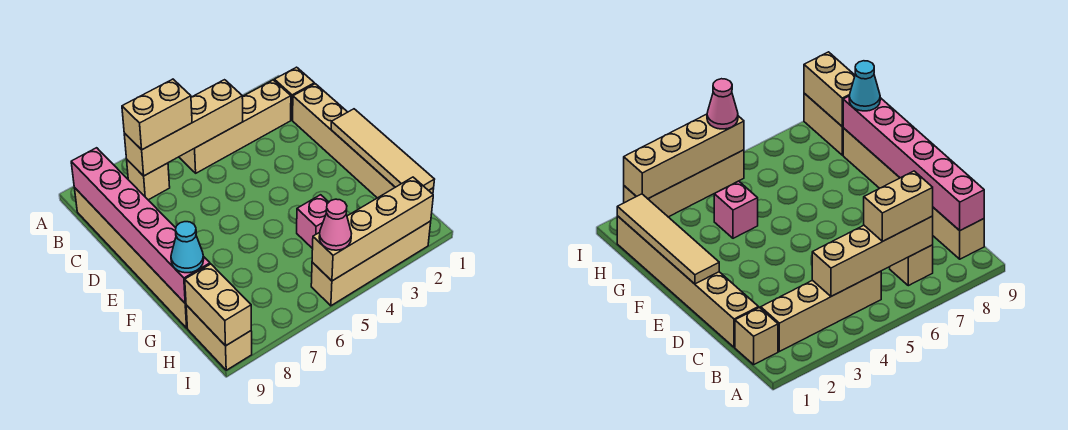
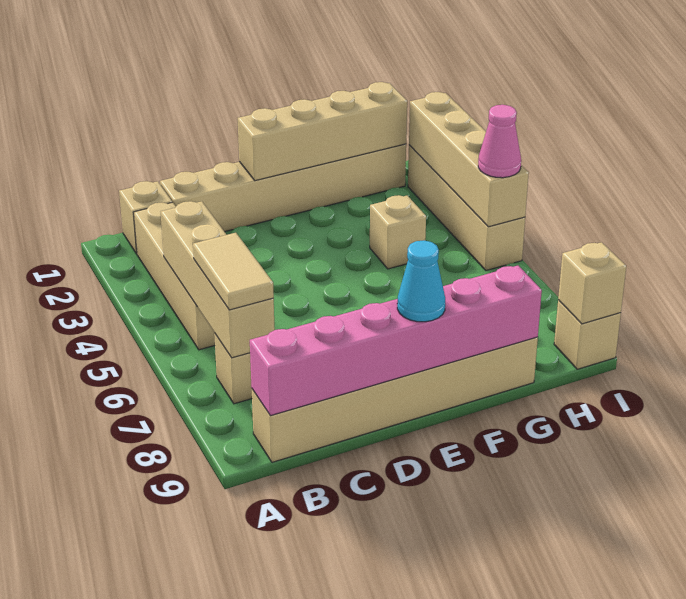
tan 1x2 brick [122,79,192,150] -> tan 1x2 tile [193,233,274,310]
tan 1x4 tile [331,109,435,191] -> tan 1x4 brick [238,82,407,181]
pink 1x1 brick [297,195,329,249] -> tan 1x1 brick [370,195,426,269]
cyan 1x1 cone [171,222,204,273] -> cyan 1x1 cone moved to [397,240,445,322]
tan 1x2 brick [186,305,252,370] -> tan 1x1 brick [554,300,621,369]
tan 1x2 brick [185,264,251,346] -> tan 1x1 brick [558,242,626,324]

